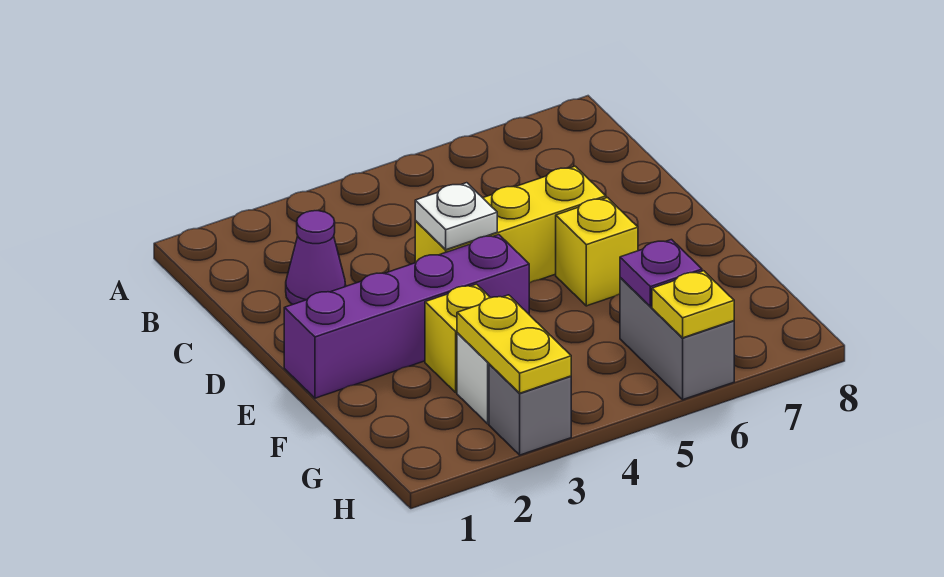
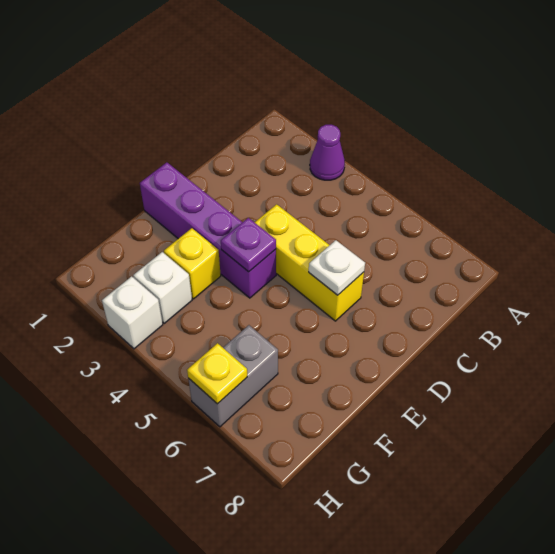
purple 1x1 cone [286,211,346,304] -> purple 1x1 cone moved to [310,125,345,180]
white 1x1 plate [415,183,497,250] -> white 1x1 plate moved to [309,240,365,295]
yellow 1x1 brick [556,198,638,306] -> none
yellow 1x2 plate [457,295,571,393] -> none
purple 1x1 plate [620,240,702,307] -> purple 1x1 plate moved to [221,218,276,272]
grey 1x1 brick [489,364,571,455] -> white 1x1 brick [102,276,163,349]

